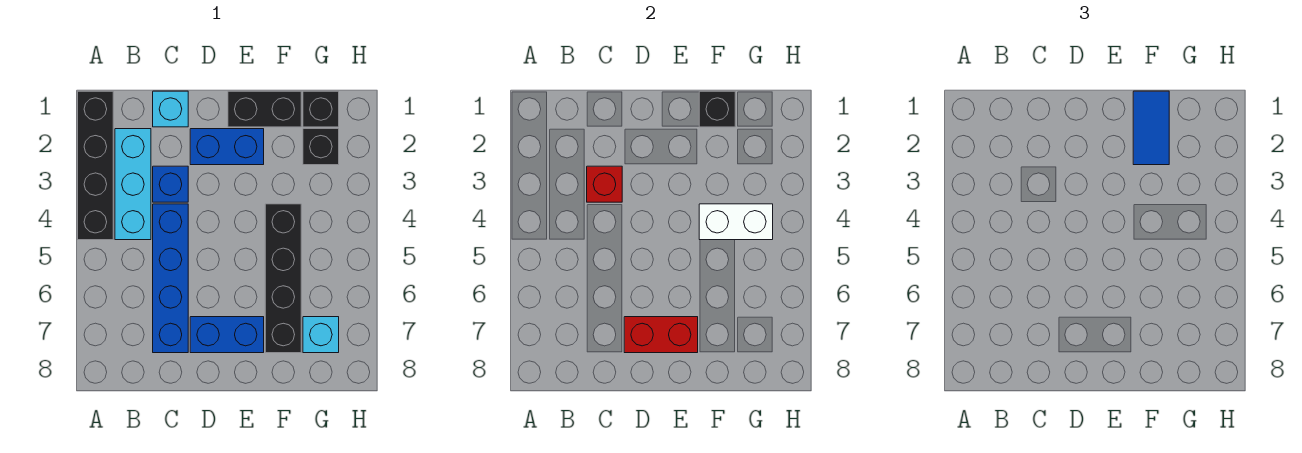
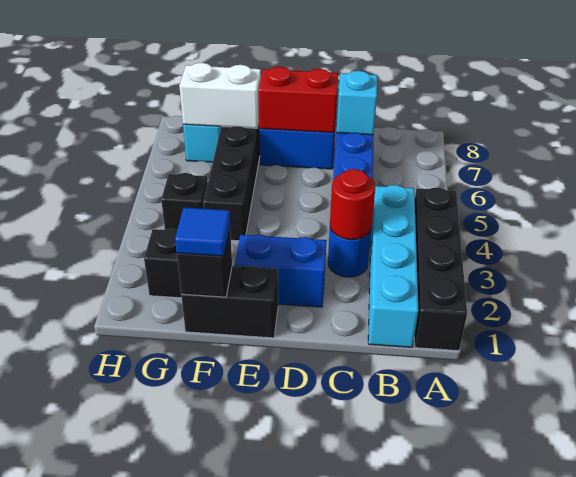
cyan 1x3 brick [115,129,151,240] -> cyan 1x4 brick [368,185,418,347]
cyan 1x1 brick [153,91,188,127] -> cyan 1x1 brick moved to [337,71,377,135]
blue 1x1 brick [153,166,188,202] -> blue 1x1 round brick [328,228,371,277]
red 1x1 brick [587,166,622,202] -> red 1x1 round brick [330,169,376,240]
blue 1x2 tile [1133,91,1169,165] -> blue 1x1 tile [175,207,230,256]
white 1x2 brick [699,204,773,240] -> white 1x2 brick moved to [179,63,261,128]
black 1x1 brick [303,91,339,127] -> black 1x1 brick moved to [161,173,208,230]

